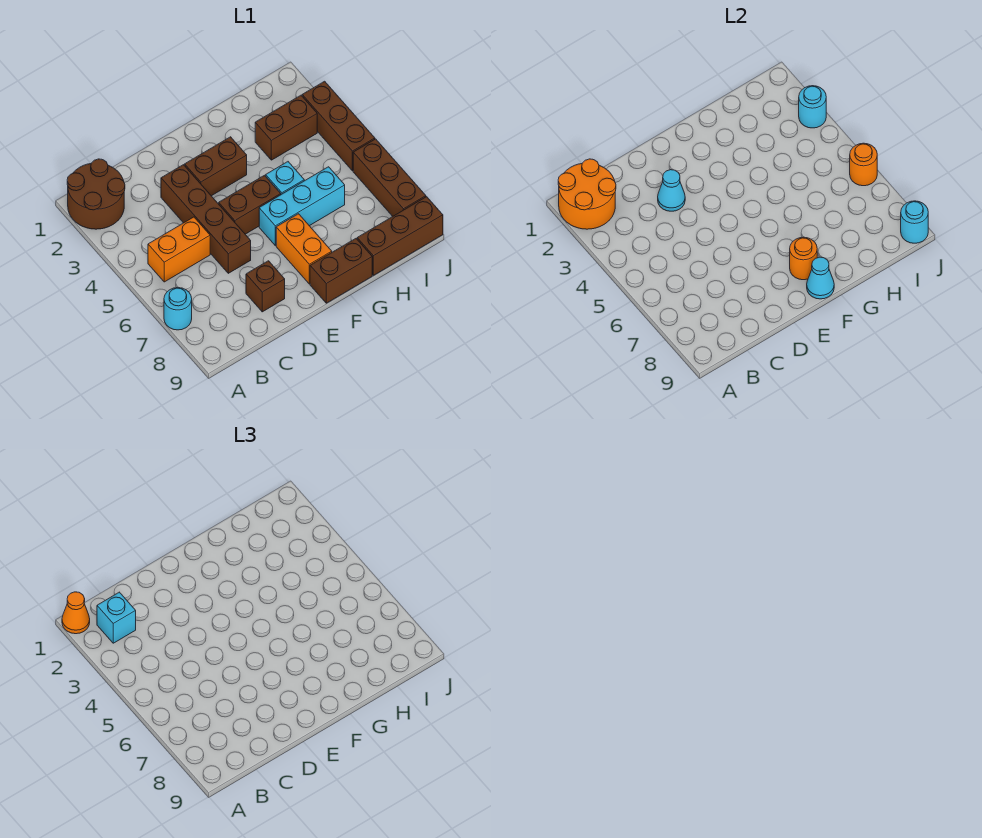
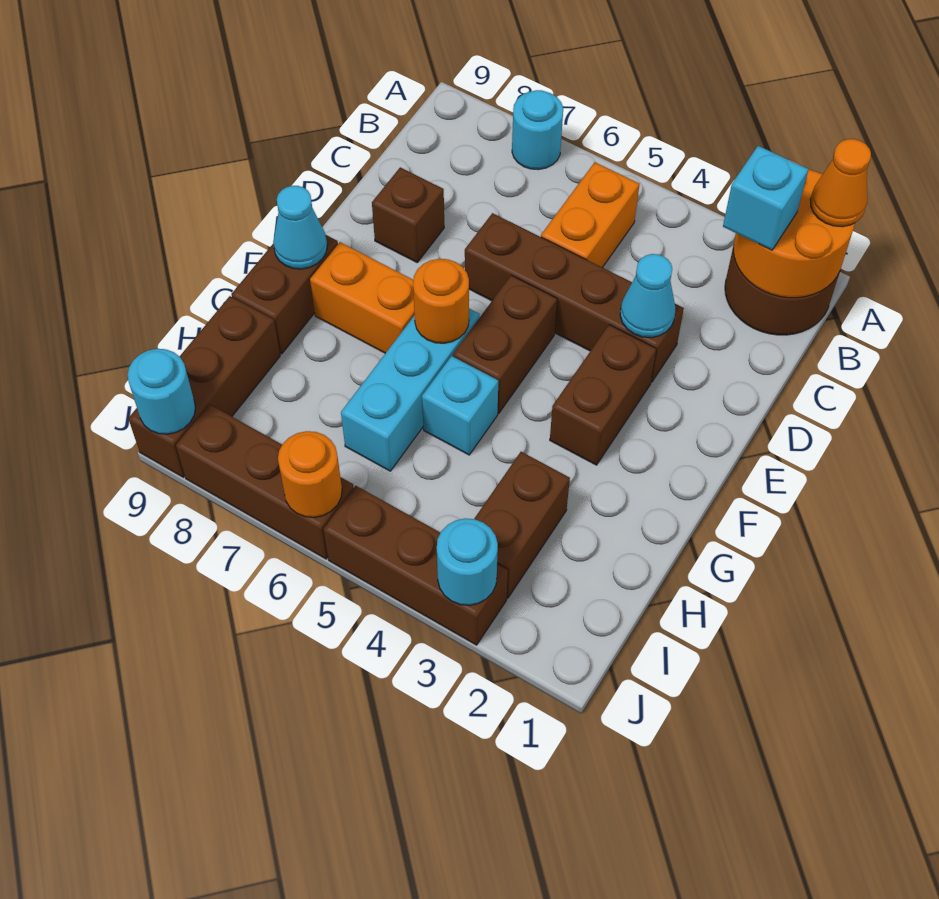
orange 1x1 round brick [790,237,817,280] -> orange 1x1 round brick moved to [413,259,469,343]

